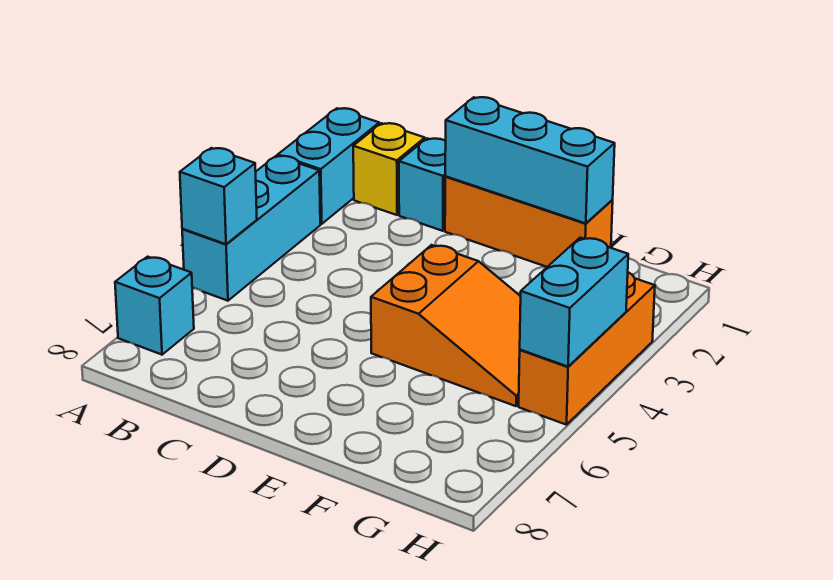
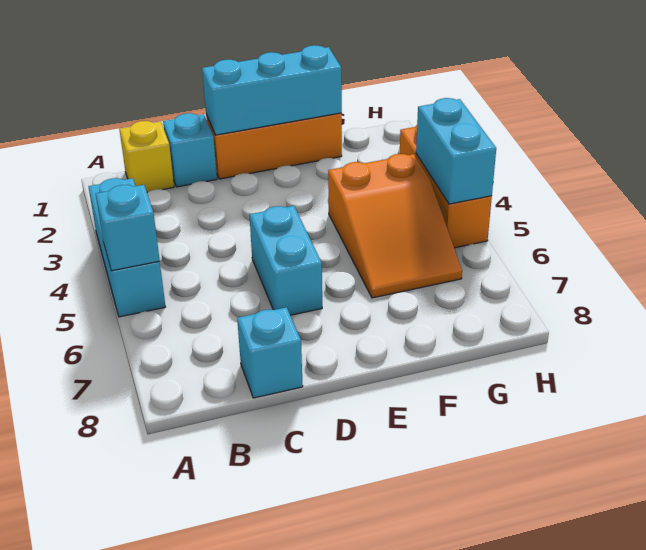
cyan 1x2 brick [278,108,379,224] -> cyan 1x2 brick moved to [249,206,322,315]
cyan 1x1 brick [115,257,194,355] -> cyan 1x1 brick moved to [237,307,303,398]
orange 2x3 slope [371,245,521,406] -> orange 2x3 slope turned to [328,154,462,298]

